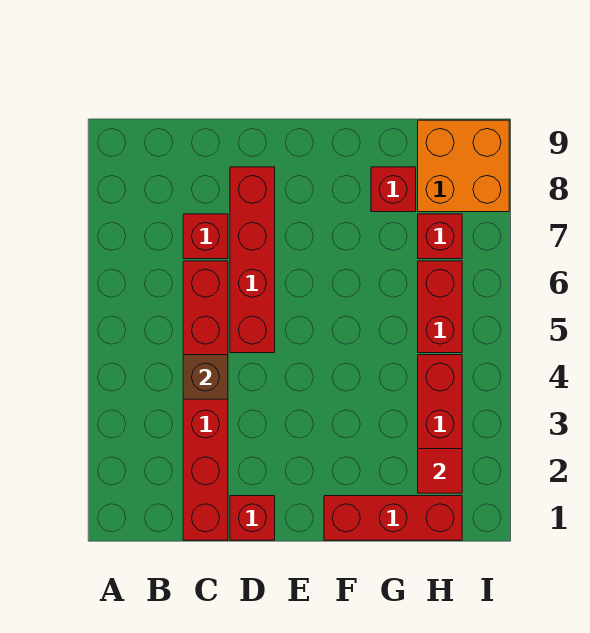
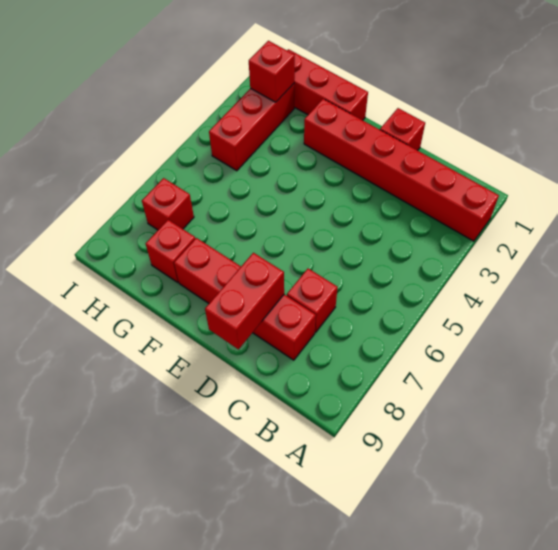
red 1x6 brick [183,261,228,540] -> red 1x6 brick turned to [304,99,499,241]
brown 1x1 brick [183,355,228,399] -> none
red 1x4 brick [230,167,275,353] -> red 1x4 brick turned to [174,238,316,360]
red 1x1 tile [418,449,462,493] -> red 1x1 brick [249,41,295,102]
red 1x2 brick [418,261,462,353] -> red 1x2 brick moved to [205,253,284,349]
orange 2x2 brick [418,120,509,212] -> none

